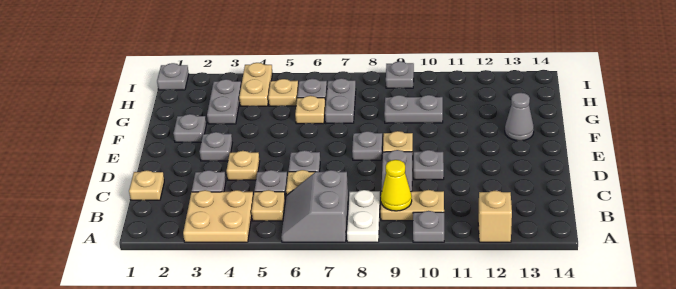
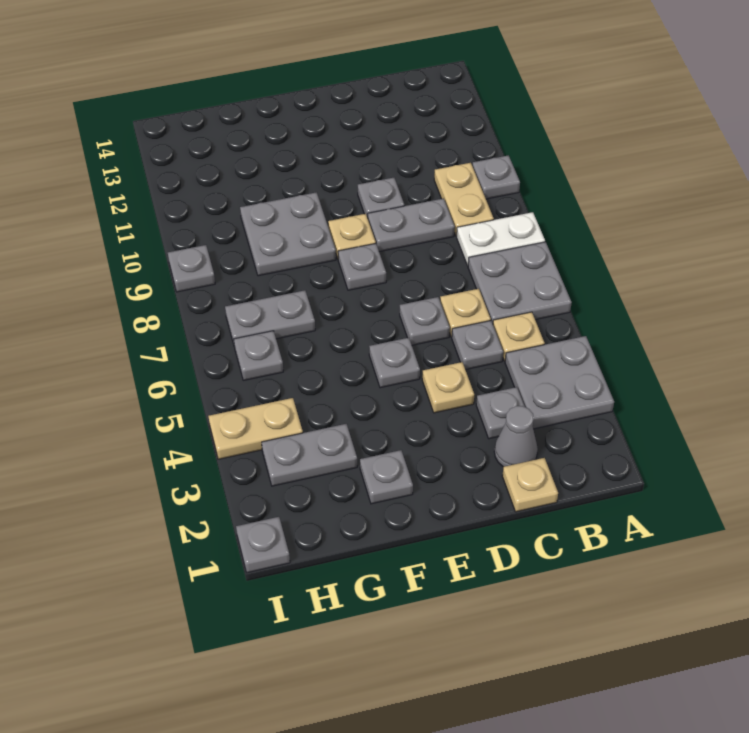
tan 2x2 plate [183,190,253,242] -> grey 2x2 plate [505,336,614,429]
grey 2x2 slope [281,170,348,242] -> grey 2x2 plate [468,242,572,323]
tan 1x1 brick [478,191,512,242] -> none
yellow 1x1 cone [381,160,412,211] -> none
grey 1x1 plate [200,132,232,161] -> grey 1x1 plate moved to [369,338,420,388]
grey 1x1 cone [505,93,534,141] -> grey 1x1 cone moved to [494,406,538,467]
tan 1x1 plate [295,96,326,124] -> none
grey 1x2 plate [384,95,443,123] -> grey 2x2 plate [240,192,336,276]
tan 1x1 plate [268,79,298,106] -> none

